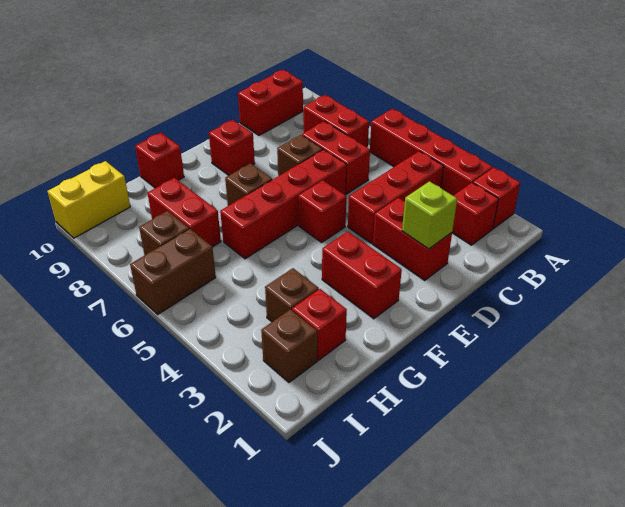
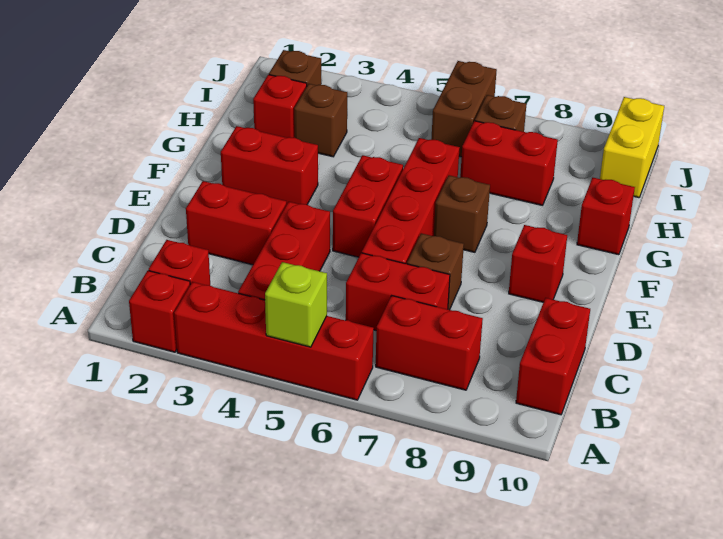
lime 1x1 brick [402,181,457,249] -> lime 1x1 brick moved to [265,262,327,347]
red 1x1 brick [298,180,346,242] -> red 1x2 brick [333,155,403,257]

